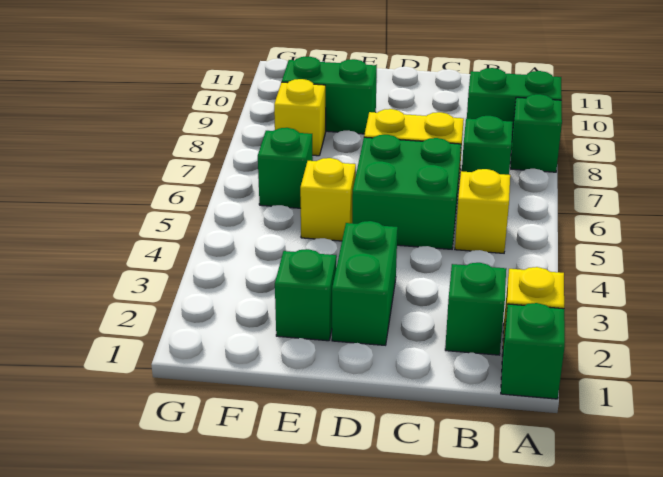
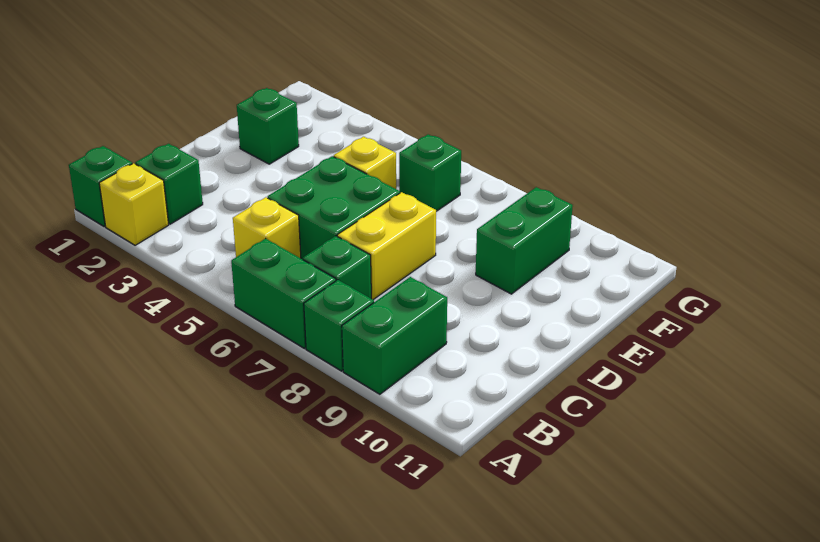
green 1x2 brick [332,221,398,345] -> green 1x2 brick moved to [231,238,336,348]
yellow 1x1 brick [274,79,326,156] -> none

